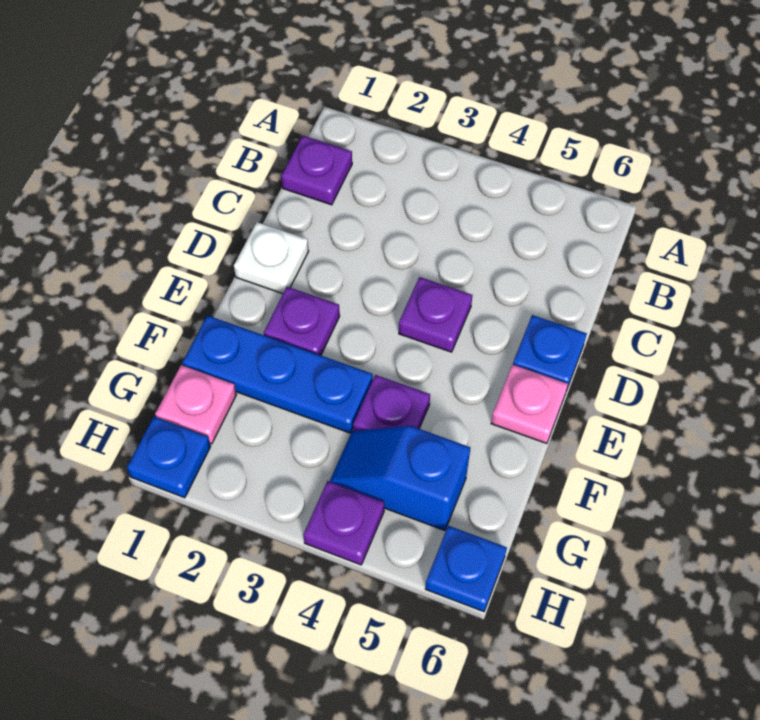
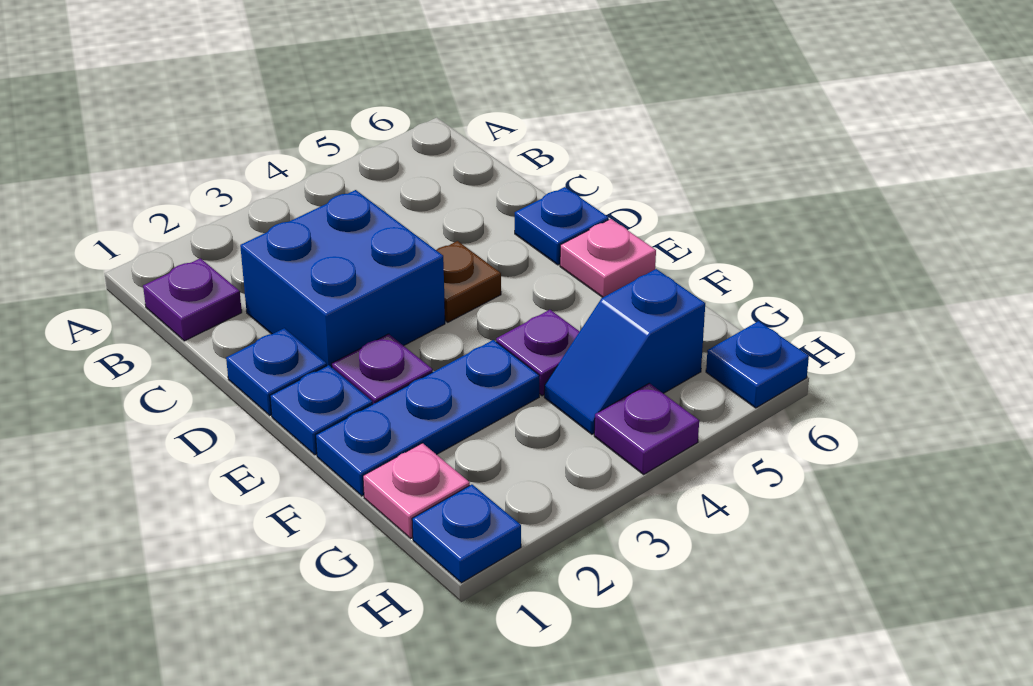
none -> blue 2x2 brick [240,190,445,367]
white 1x1 plate [234,222,309,294] -> blue 1x1 plate [226,328,327,415]
purple 1x1 plate [399,277,472,352] -> brown 1x1 plate [436,241,501,322]
none -> blue 1x1 plate [270,365,373,455]

